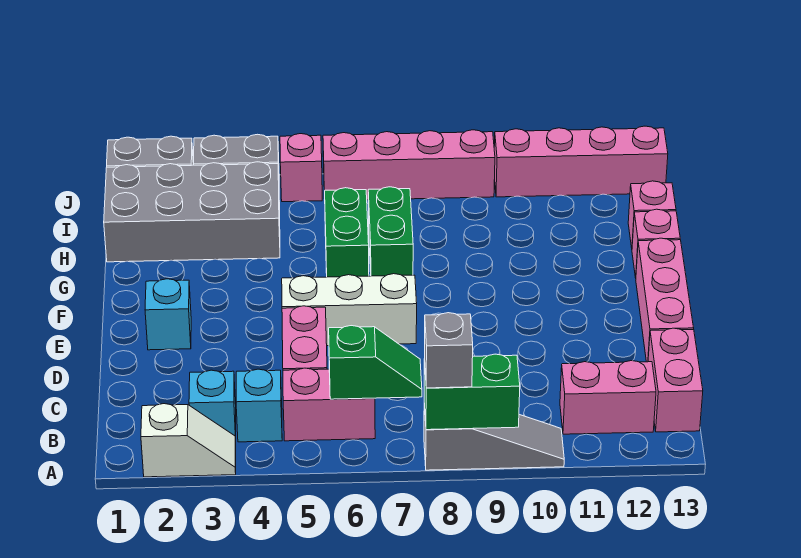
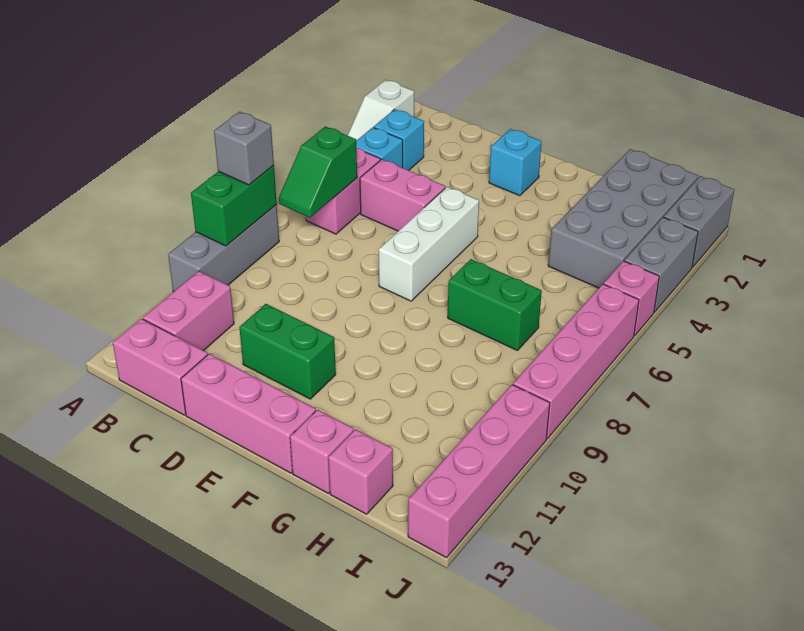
grey 1x3 slope [424,404,564,470] -> grey 1x3 brick [168,205,279,292]
green 1x2 brick [324,188,369,277] -> green 1x2 brick moved to [239,304,336,399]

